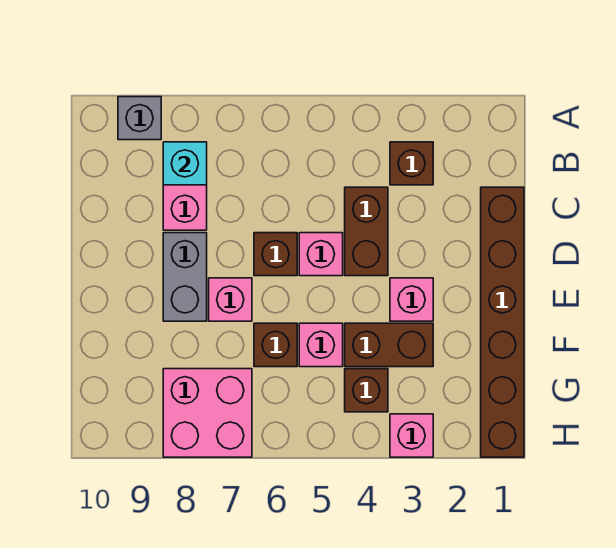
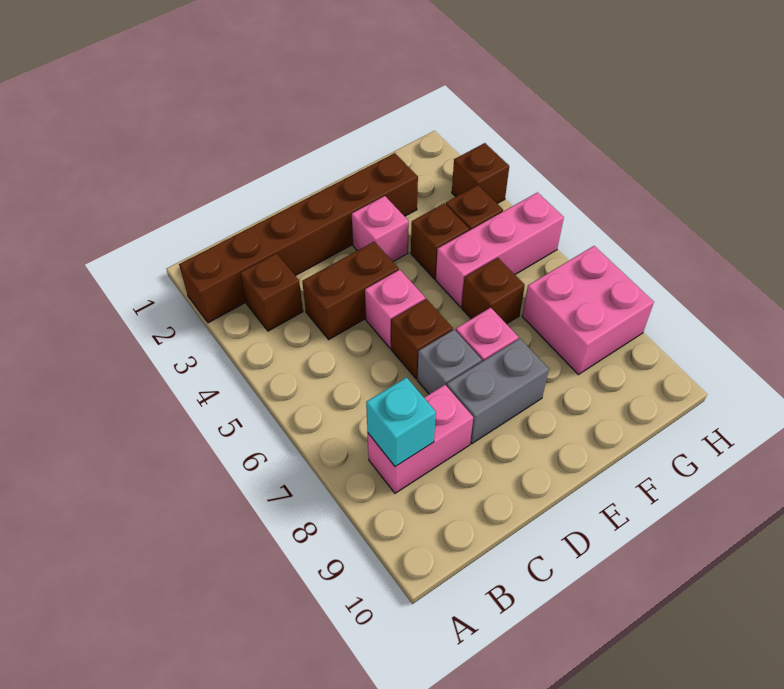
grey 1x1 brick [118,97,161,140] -> grey 1x1 brick moved to [417,330,482,394]
brown 1x6 brick [481,187,524,457] -> brown 1x6 brick moved to [179,153,418,323]
brown 1x2 brick [345,323,433,367] -> brown 1x1 brick [411,203,469,279]
pink 1x1 brick [299,323,343,367] -> pink 1x3 brick [436,192,564,307]
pink 1x1 brick [390,414,433,457] -> brown 1x1 brick [452,143,509,204]

